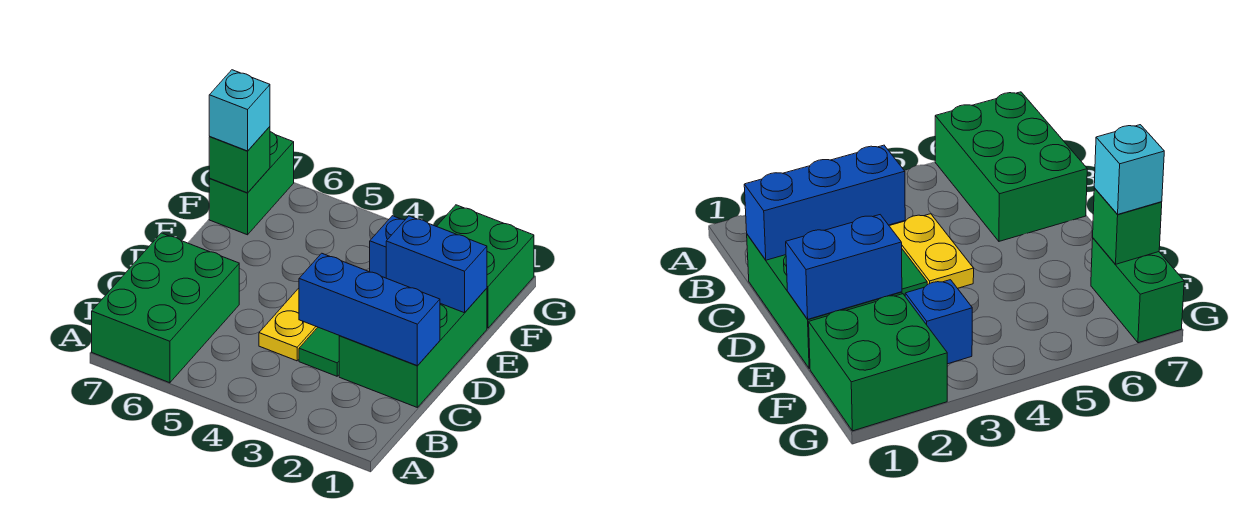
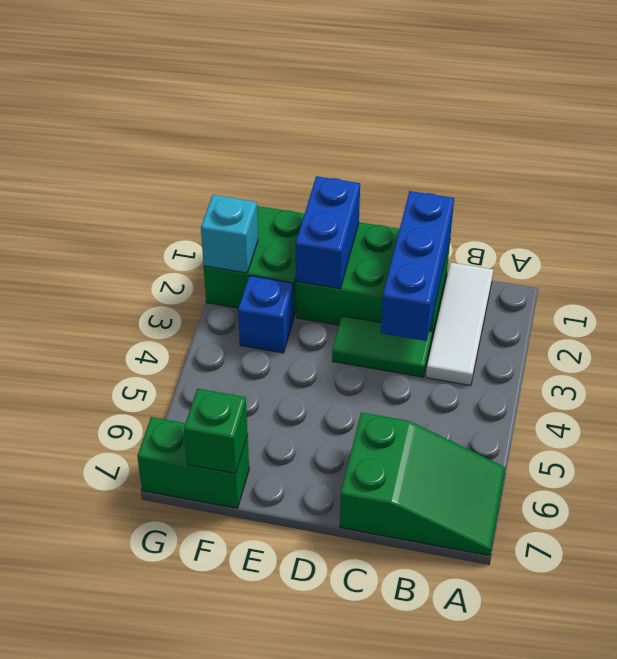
green 2x3 brick [92,233,239,383] -> green 2x3 slope [340,413,505,556]
none -> white 1x3 tile [426,262,493,385]
yellow 1x2 plate [259,288,318,361] -> none
cyan 1x1 brick [209,70,270,151] -> cyan 1x1 brick moved to [201,195,258,273]

